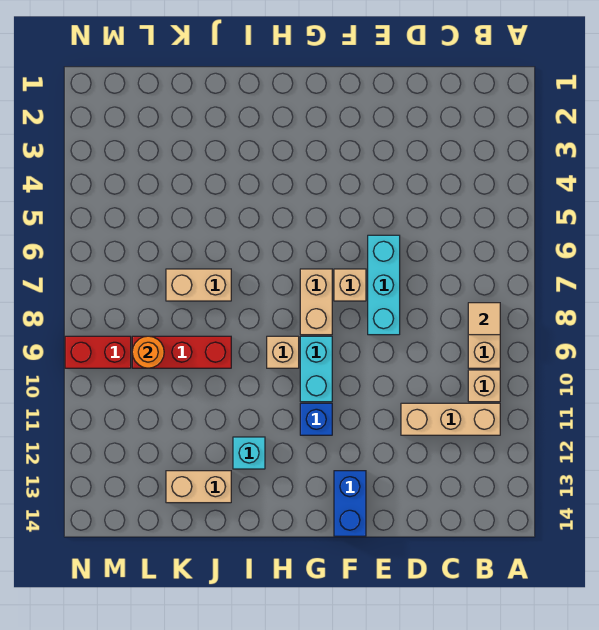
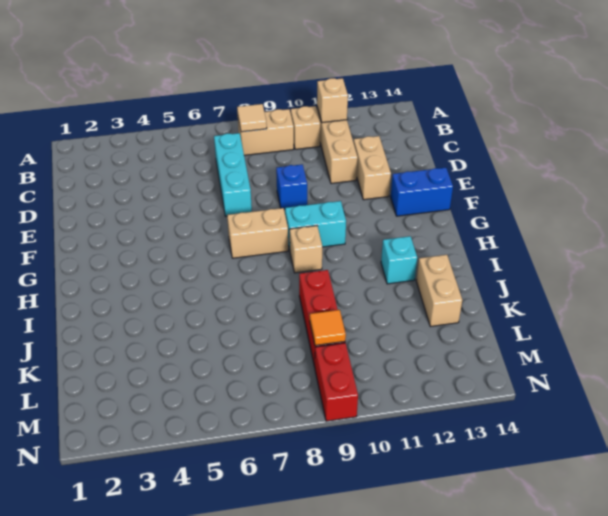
cyan 1x3 brick [368,235,400,335] -> cyan 1x3 brick turned to [214,133,252,216]
tan 1x1 brick [334,269,366,301] -> tan 1x1 brick moved to [317,78,348,123]
blue 1x1 brick [300,403,332,435] -> blue 1x1 brick moved to [276,164,307,209]
tan 1x2 brick [166,269,231,301] -> tan 1x2 brick moved to [354,136,391,200]
orange 1x1 round brick [132,336,164,368] -> orange 1x1 tile [310,310,346,345]

